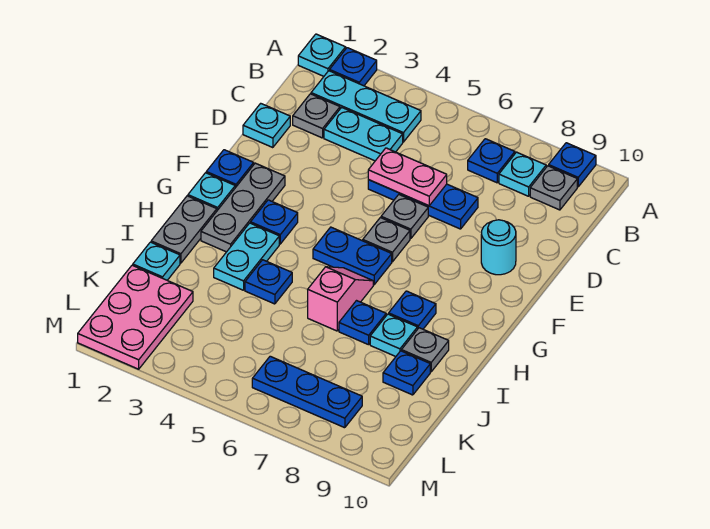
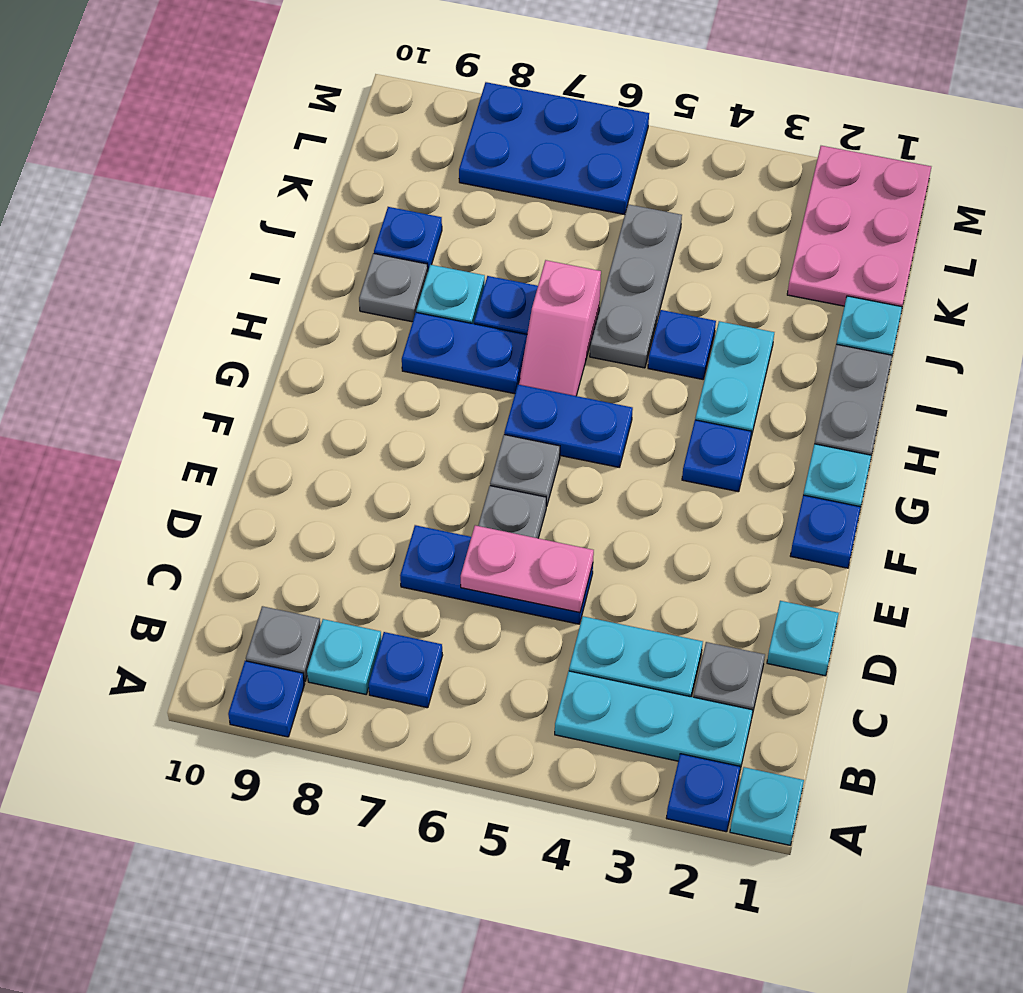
cyan 1x1 round brick [481,220,516,275] -> none
grey 1x3 plate [201,163,285,252] -> grey 1x3 plate moved to [590,204,682,368]
blue 1x1 plate [389,291,436,329] -> blue 1x2 plate [402,312,527,394]
blue 1x3 plate [252,356,362,428] -> blue 2x3 plate [459,82,649,215]

